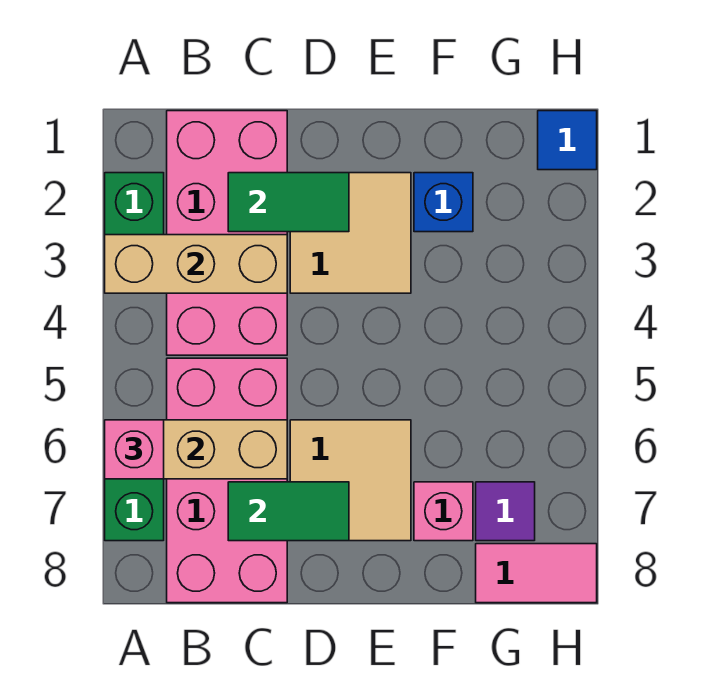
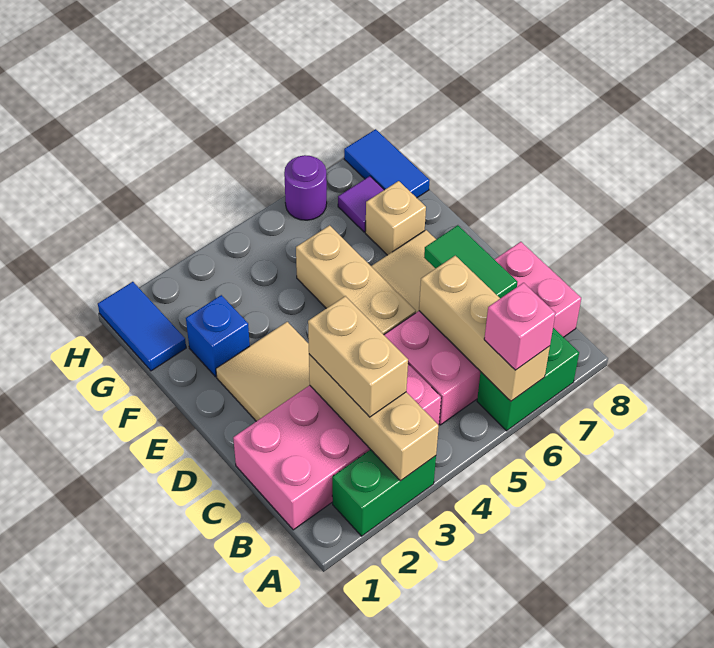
none -> tan 1x2 brick [308,296,408,417]
green 1x2 tile [228,173,349,232] -> none
none -> tan 1x3 brick [296,225,416,335]
pink 1x1 brick [414,482,473,541] -> tan 1x1 brick [365,181,426,255]
pink 1x2 tile [476,544,597,603] -> blue 1x2 tile [344,129,430,198]
blue 1x1 tile [538,111,597,170] -> blue 1x2 tile [98,282,186,371]
none -> purple 1x1 round brick [284,155,327,220]

